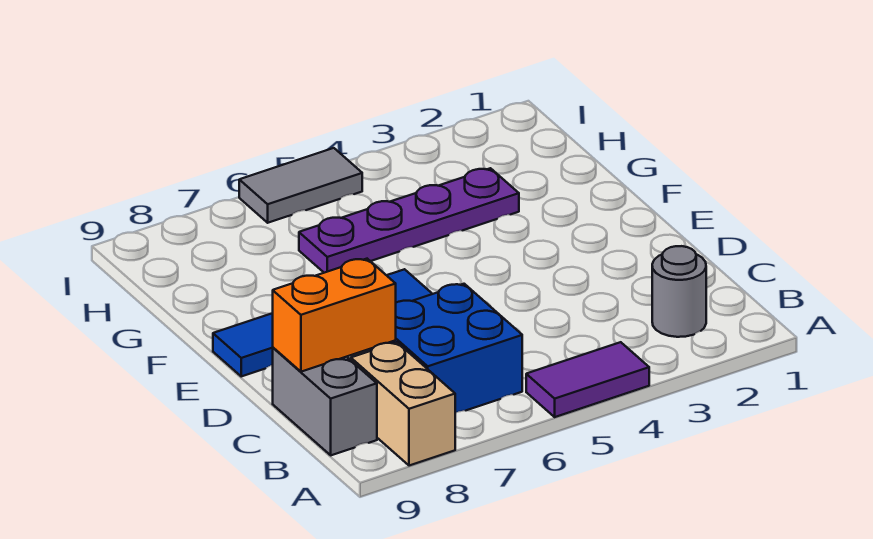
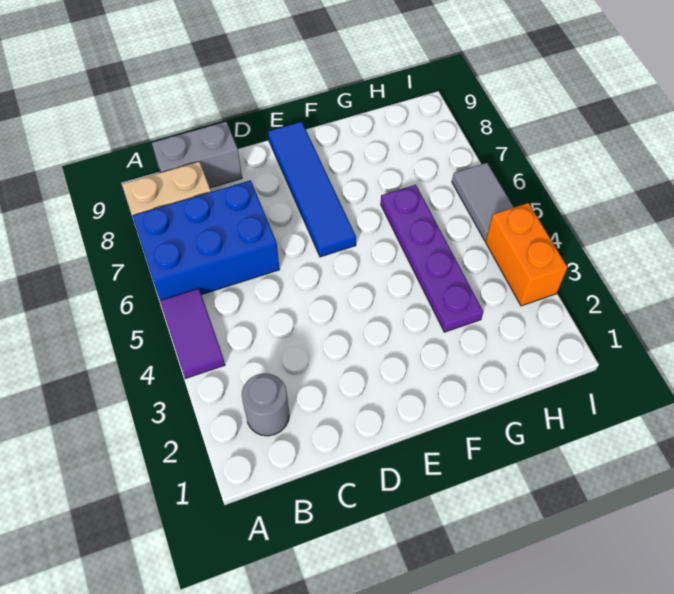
blue 2x2 brick [370,284,522,413] -> blue 2x3 brick [132,180,280,300]
orange 1x2 brick [273,259,396,372] -> orange 1x2 brick moved to [485,203,568,306]

